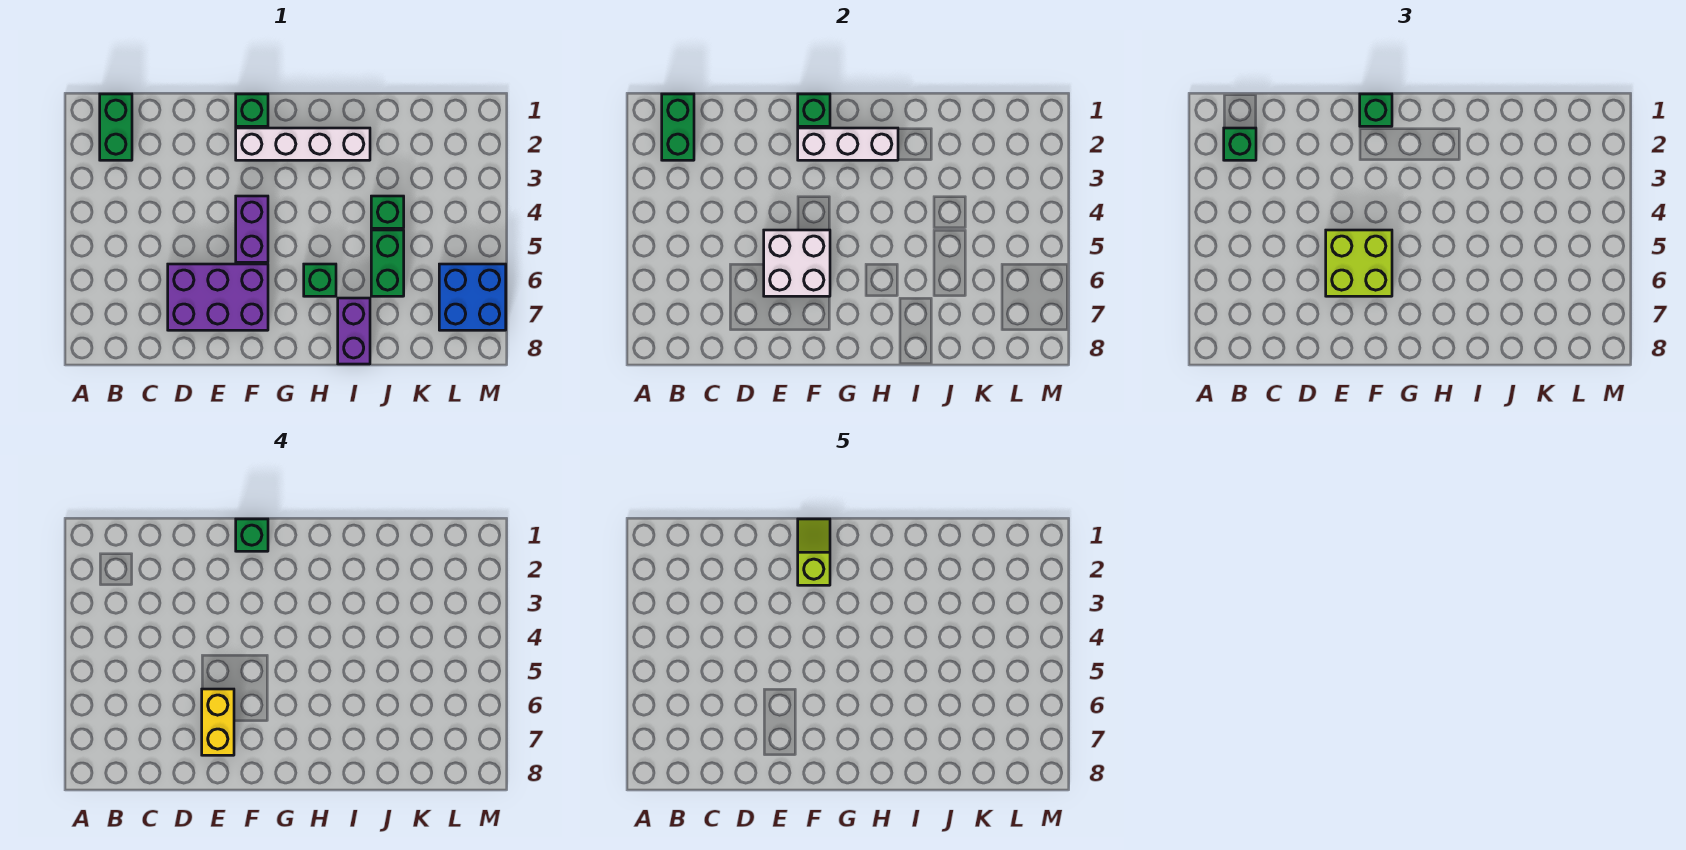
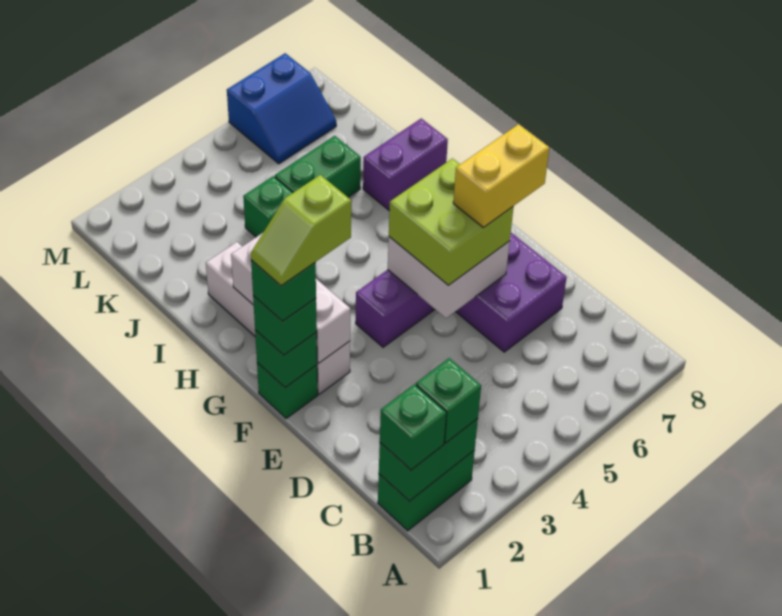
green 1x1 brick [304,264,336,296] -> green 1x1 brick moved to [380,384,447,470]
blue 2x2 brick [439,264,506,330] -> blue 2x2 slope [227,53,336,164]

